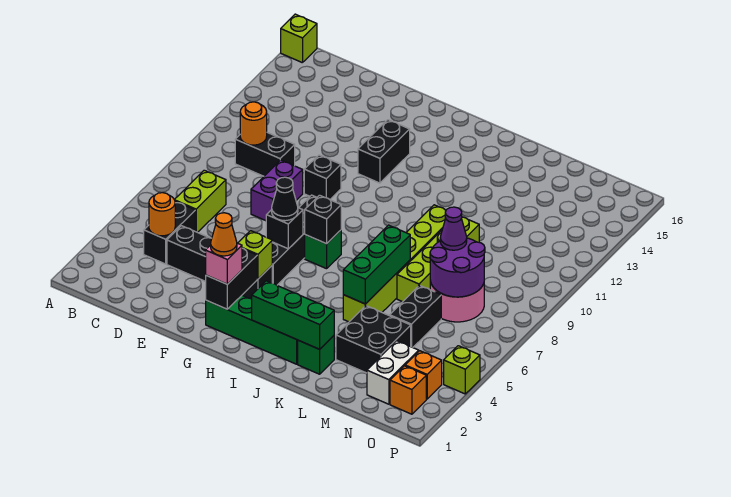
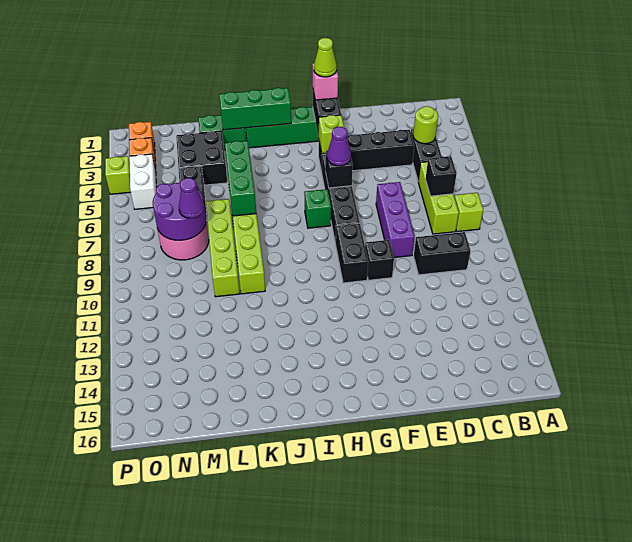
lime 1x1 brick [281,14,317,63] -> lime 1x1 brick moved to [454,193,483,232]
orange 1x1 round brick [149,193,175,236] -> lime 1x1 round brick [413,106,438,144]
lime 1x2 brick [174,170,226,233] -> lime 1x3 brick [418,162,459,234]
orange 1x1 round brick [240,102,267,145] -> none
purple 1x2 brick [251,160,303,221] -> purple 1x3 brick [376,182,414,258]
orange 1x1 cone [211,213,237,256] -> lime 1x1 cone [314,38,337,77]
black 1x1 cone [272,177,298,221] -> purple 1x1 cone [327,127,351,166]
black 1x2 brick [358,120,410,183] -> black 1x2 brick moved to [336,223,368,283]
black 1x1 brick [305,195,341,244] -> black 1x1 brick moved to [426,156,457,196]
green 1x1 brick [298,336,334,374] -> green 1x2 brick [198,115,246,150]
white 1x2 brick [367,341,419,404] -> white 1x2 brick moved to [129,154,157,209]

